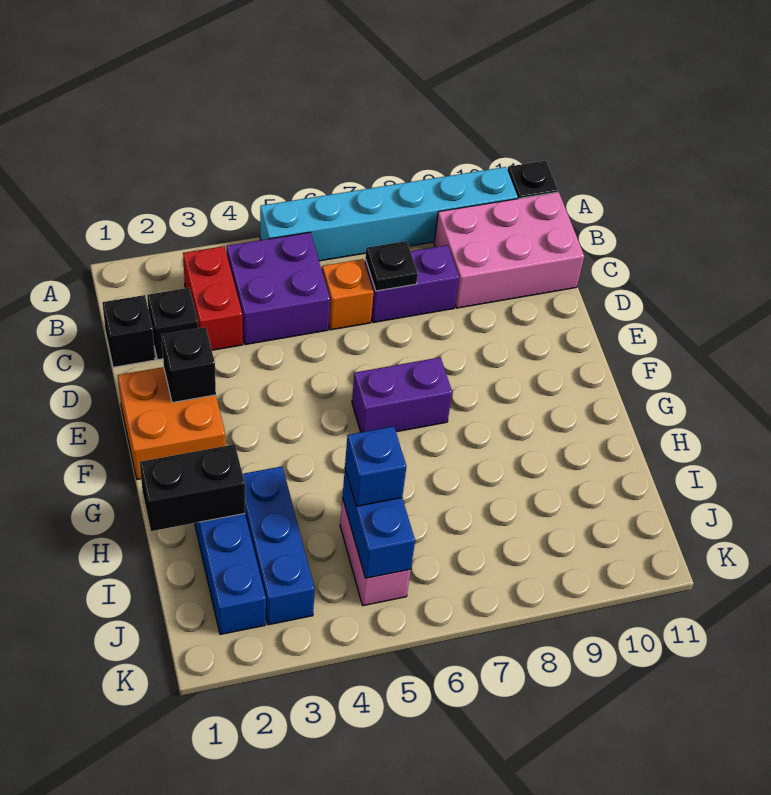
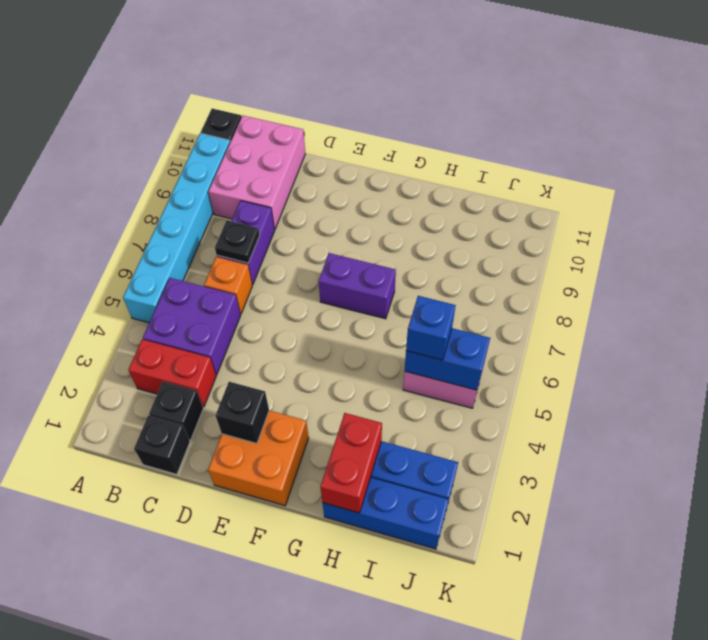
purple 1x2 brick [352,357,452,432] -> purple 1x2 brick turned to [319,253,396,319]
black 1x2 brick [140,444,245,531] -> red 1x2 brick [320,413,382,513]
blue 1x3 brick [243,466,315,625] -> blue 1x3 brick moved to [323,477,449,549]

